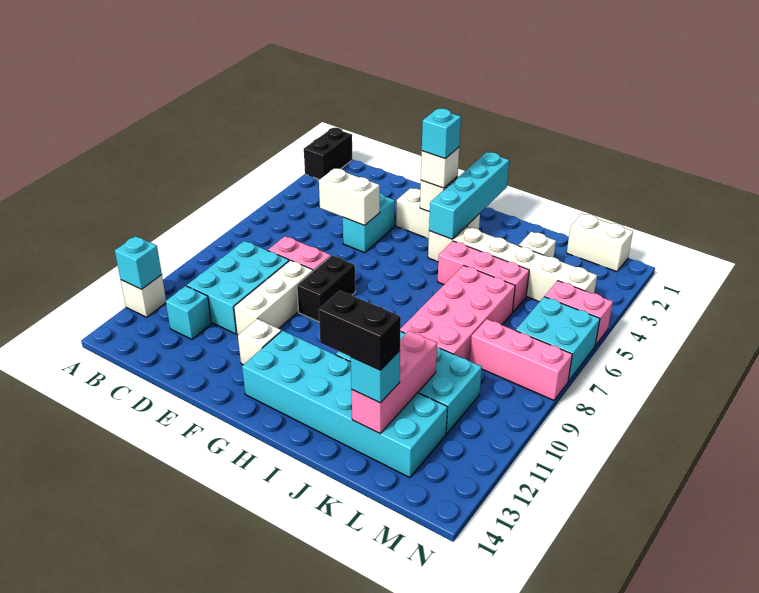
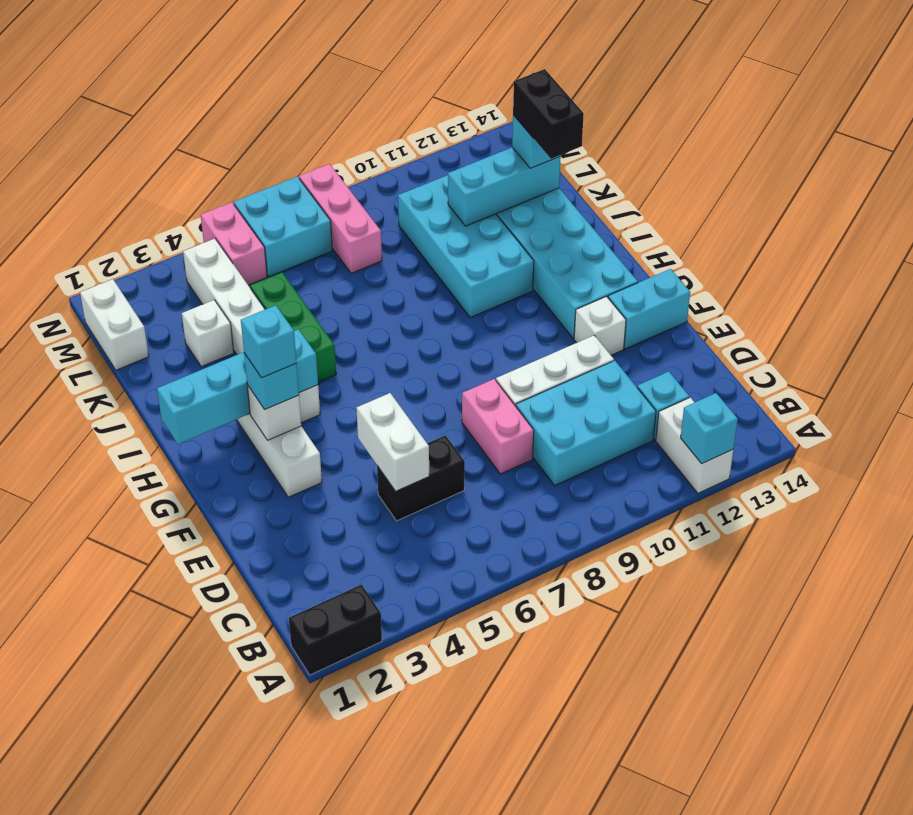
white 1x1 brick [121,275,166,317] -> white 1x2 brick [656,398,733,493]
cyan 1x2 brick [343,193,395,253] -> cyan 1x2 brick moved to [608,269,690,349]
black 1x2 brick [297,255,355,322] -> black 1x2 brick moved to [377,435,465,521]
white 1x1 brick [421,147,459,188] -> cyan 1x1 brick [244,353,299,409]
pink 1x3 brick [437,241,529,312] -> green 1x3 brick [250,272,336,382]
pink 2x4 brick [400,265,515,361] -> none
pink 1x3 brick [351,331,437,433] -> cyan 1x3 brick [448,147,561,226]

